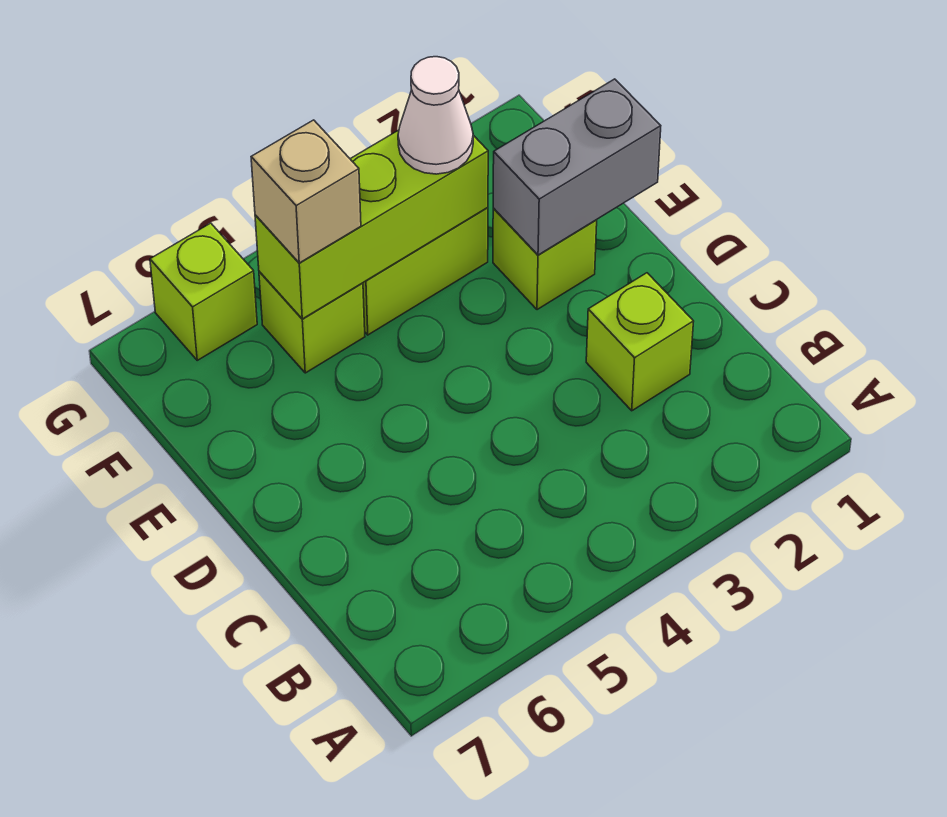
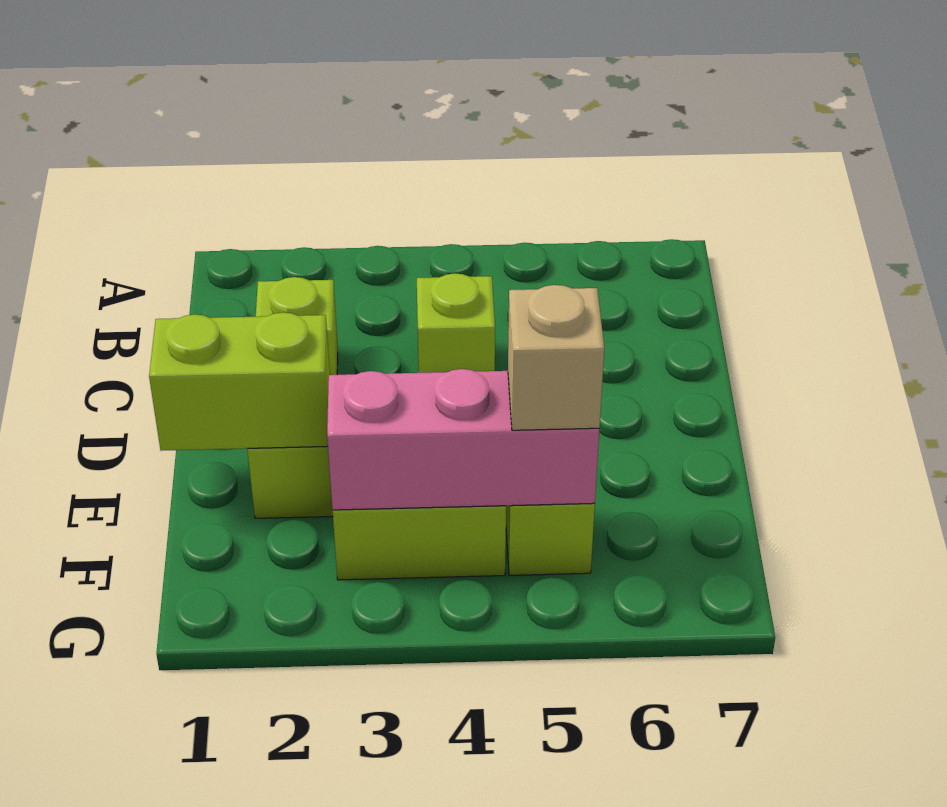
grey 1x2 brick [493,79,661,255] -> lime 1x2 brick [149,312,330,451]
lime 1x3 brick [255,130,488,319] -> pink 1x3 brick [327,369,599,510]
white 1x1 cone [398,57,473,174] -> none
lime 1x1 brick [150,223,257,360] -> lime 1x1 brick moved to [417,273,495,373]

